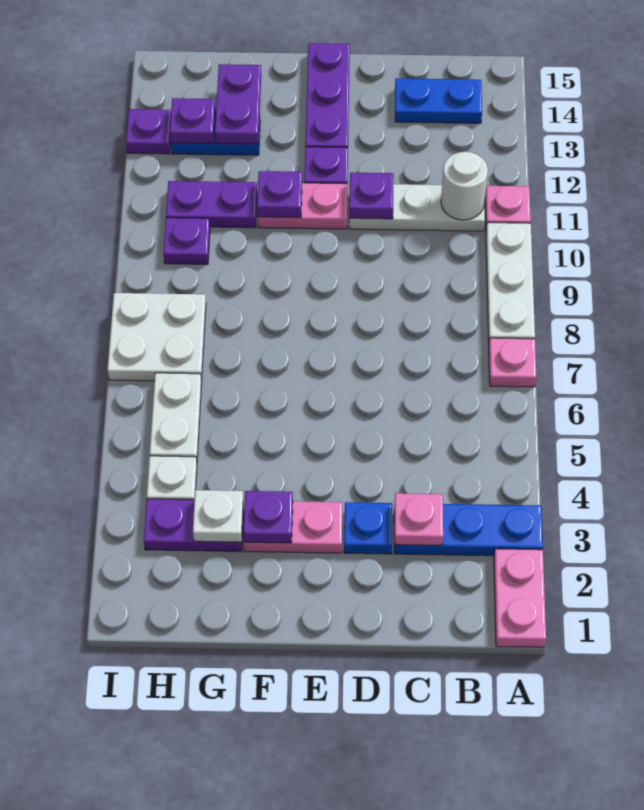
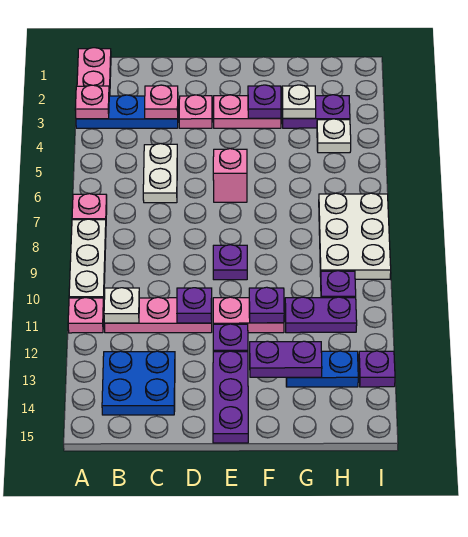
none -> pink 1x1 plate [75,85,109,119]
white 1x3 plate [349,184,485,231] -> pink 1x3 plate [104,297,212,333]
white 1x1 round brick [441,152,488,220] -> white 1x1 plate [104,288,139,323]
blue 1x2 plate [395,78,482,123] -> blue 2x2 plate [102,351,175,415]
blue 1x1 plate [344,502,392,554] -> pink 1x1 plate [179,95,212,128]
none -> pink 1x1 brick [213,149,247,202]
purple 1x2 plate [215,64,261,144] -> purple 1x2 plate turned to [250,341,322,378]
white 1x2 plate [150,373,202,461] -> white 1x2 plate moved to [143,144,177,203]
white 2x2 plate [107,293,206,381] -> white 2x3 plate [319,193,391,279]
purple 1x1 plate [170,98,215,143] -> purple 1x1 plate moved to [213,245,247,280]

